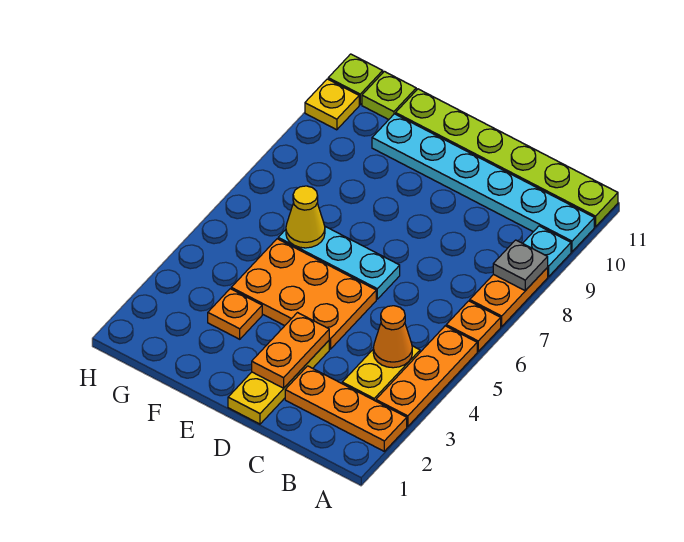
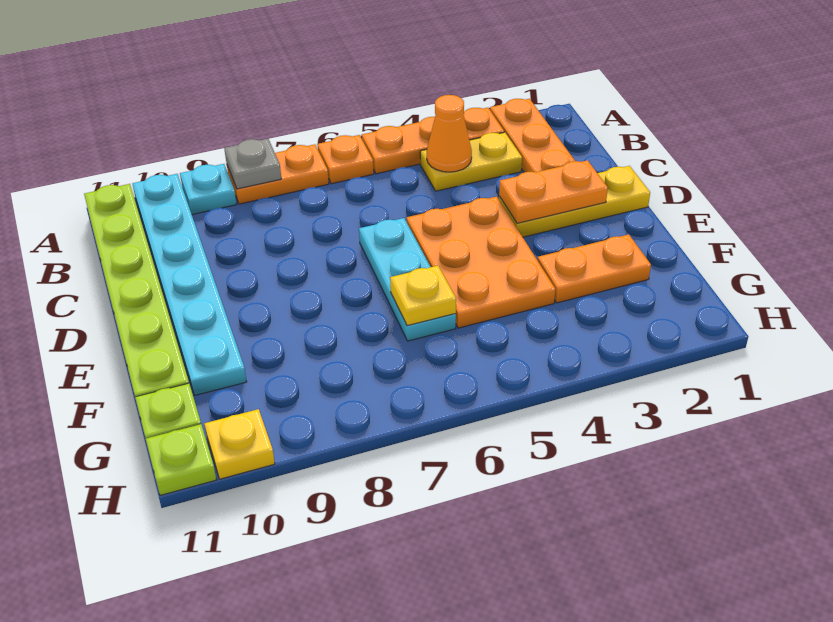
orange 1x1 plate [208,289,262,339] -> orange 1x2 plate [538,234,651,303]
yellow 1x1 cone [286,186,325,248] -> yellow 1x1 plate [390,266,456,326]

